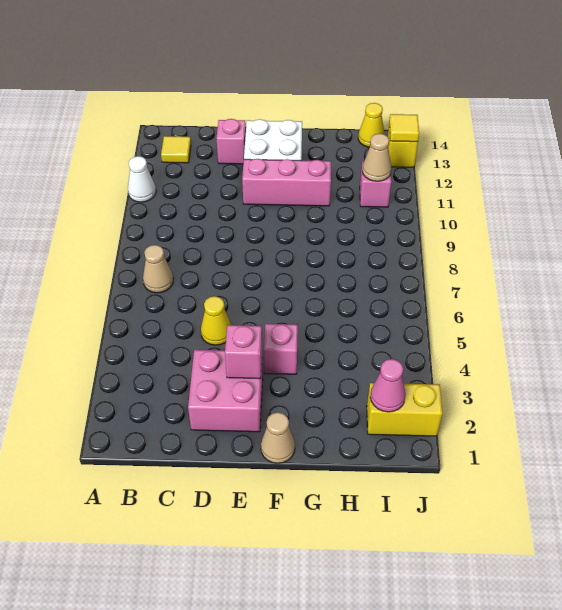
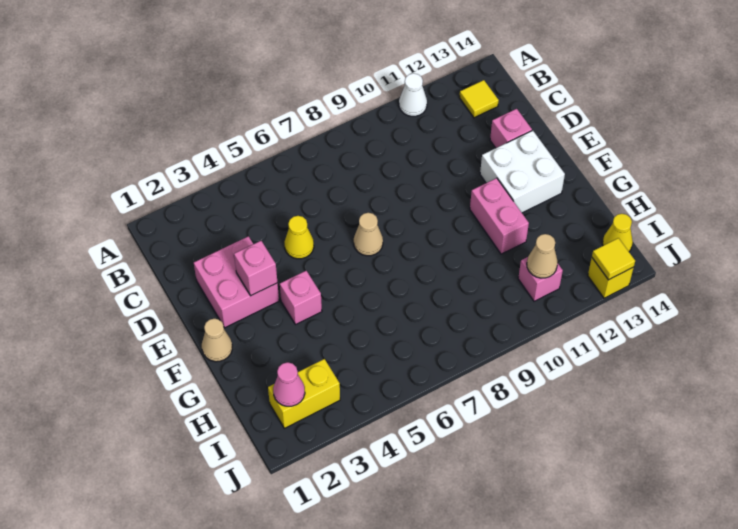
tan 1x1 cone [143,245,173,293] -> tan 1x1 cone moved to [354,213,383,256]
pink 1x3 brick [242,159,331,206] -> pink 1x2 brick [470,178,529,254]
yellow 1x2 brick [367,383,442,436] -> yellow 1x2 brick turned to [268,359,340,428]

